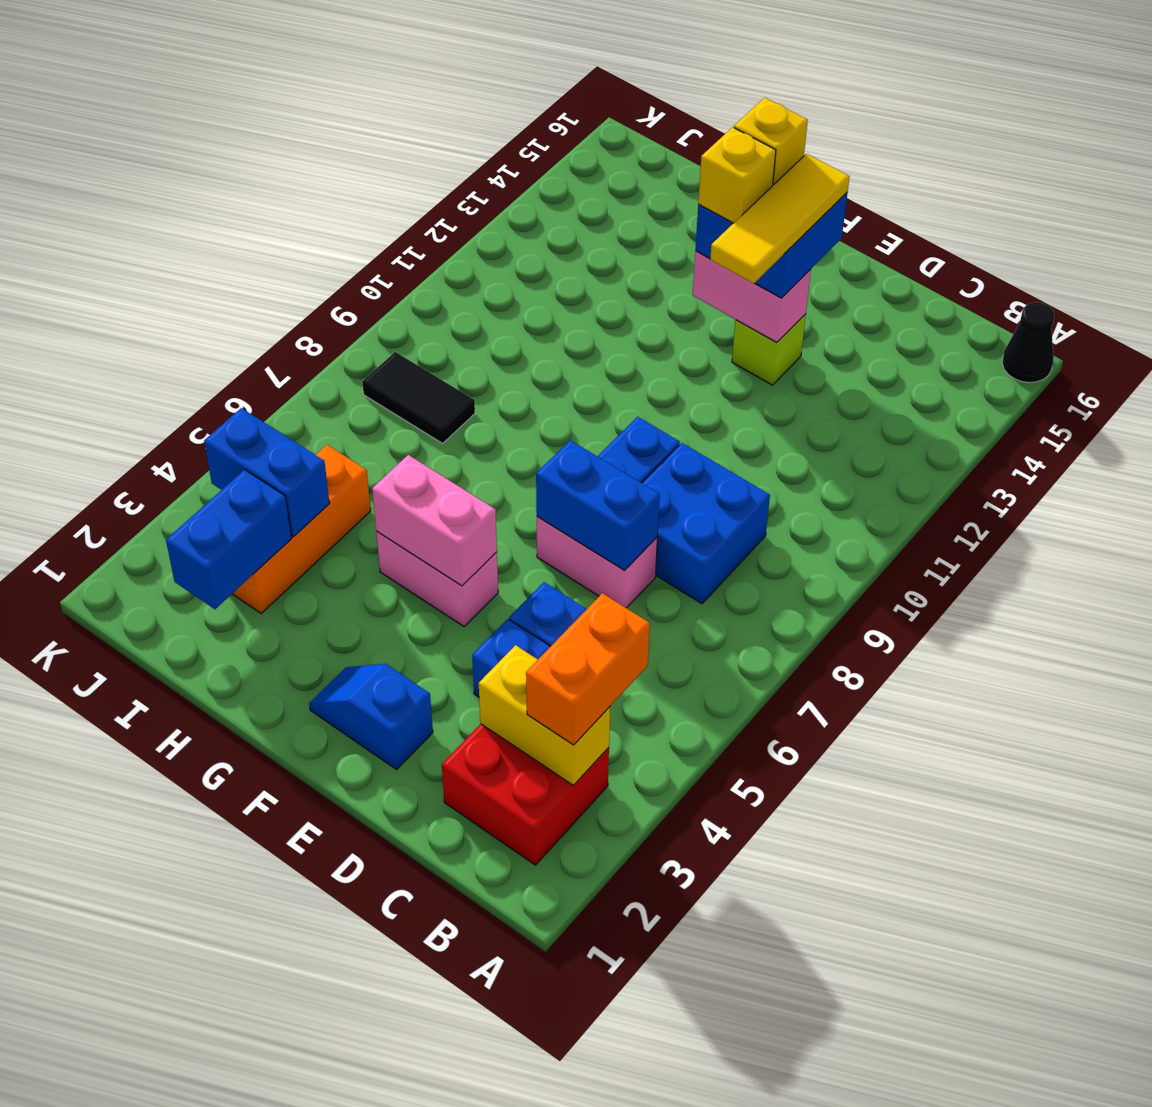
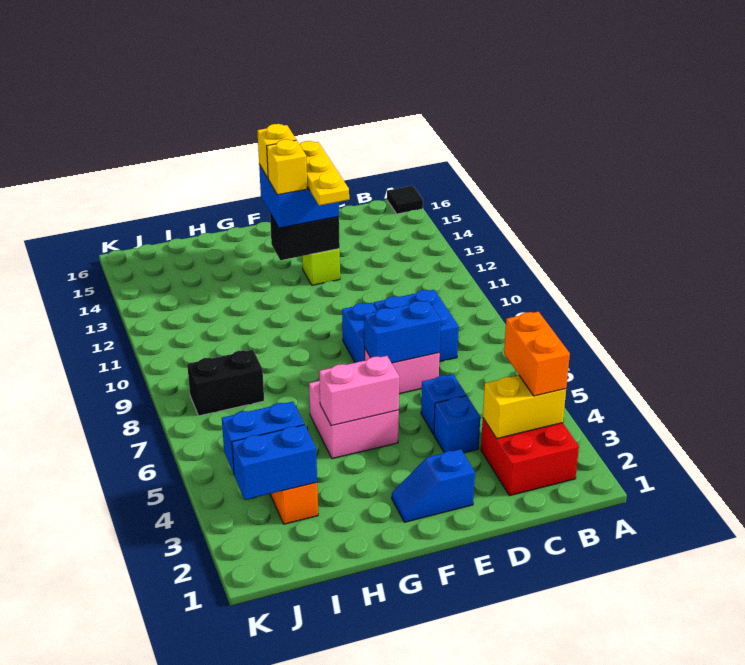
black 1x1 cone [1002,302,1054,383] -> black 1x1 tile [387,186,423,214]
yellow 1x3 tile [710,154,850,284] -> yellow 1x3 plate [299,141,349,206]
pink 1x2 brick [693,251,811,343] -> black 1x2 brick [270,214,340,260]
pink 1x2 brick [376,531,498,627] -> pink 2x2 brick [309,381,399,459]
blue 1x2 brick [166,470,292,609] -> blue 1x2 brick turned to [232,425,317,500]
black 1x2 tile [362,352,475,443] -> black 1x2 brick [187,350,264,416]

